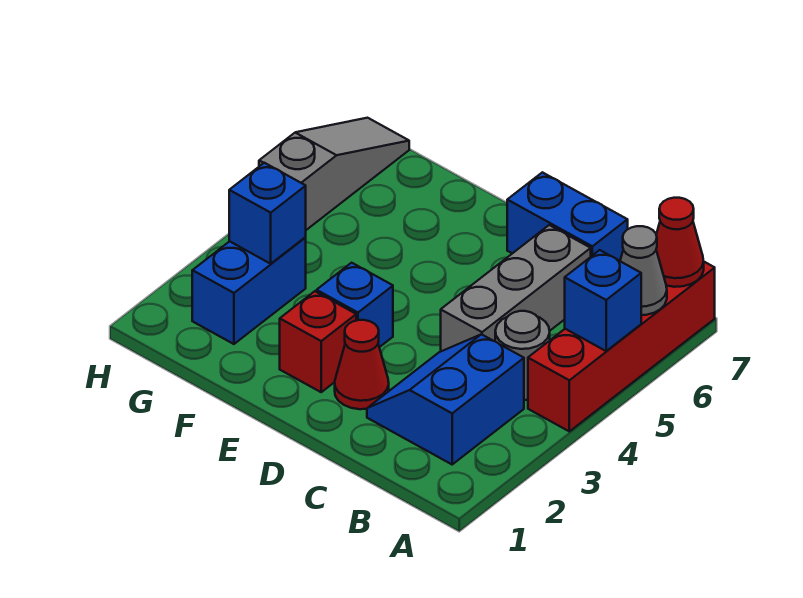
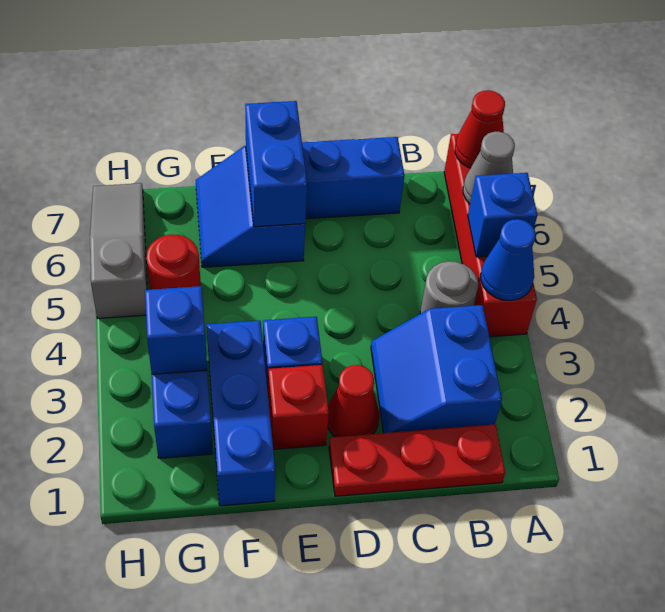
none -> blue 1x1 cone [481,219,535,300]
none -> red 1x3 plate [329,424,505,496]
grey 1x3 brick [441,225,591,351] -> none
none -> blue 2x2 slope [196,146,305,267]
none -> blue 1x2 brick [245,101,307,227]
none -> blue 1x3 brick [207,321,275,506]
none -> red 1x1 round brick [146,234,201,290]

